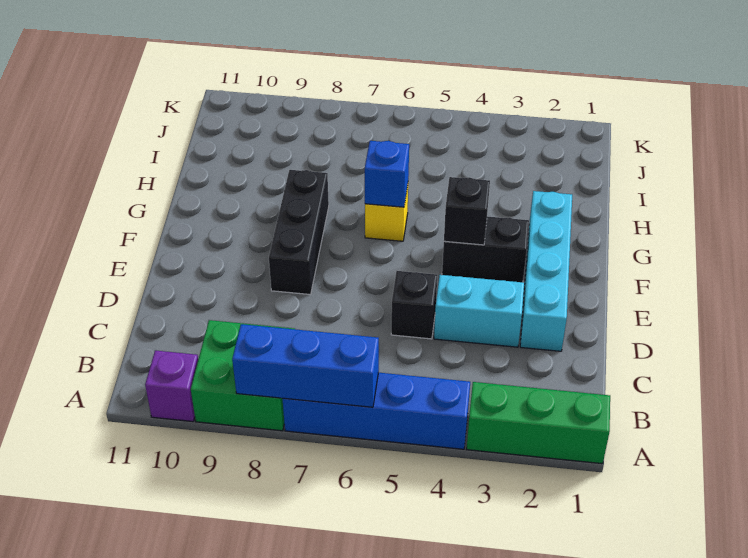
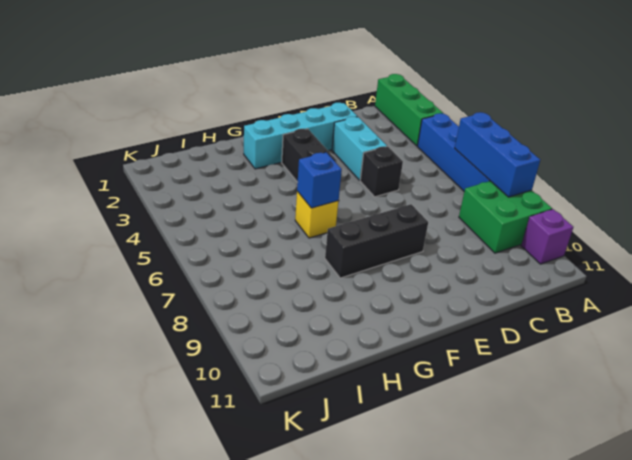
black 1x1 brick [444,177,490,245] -> none

